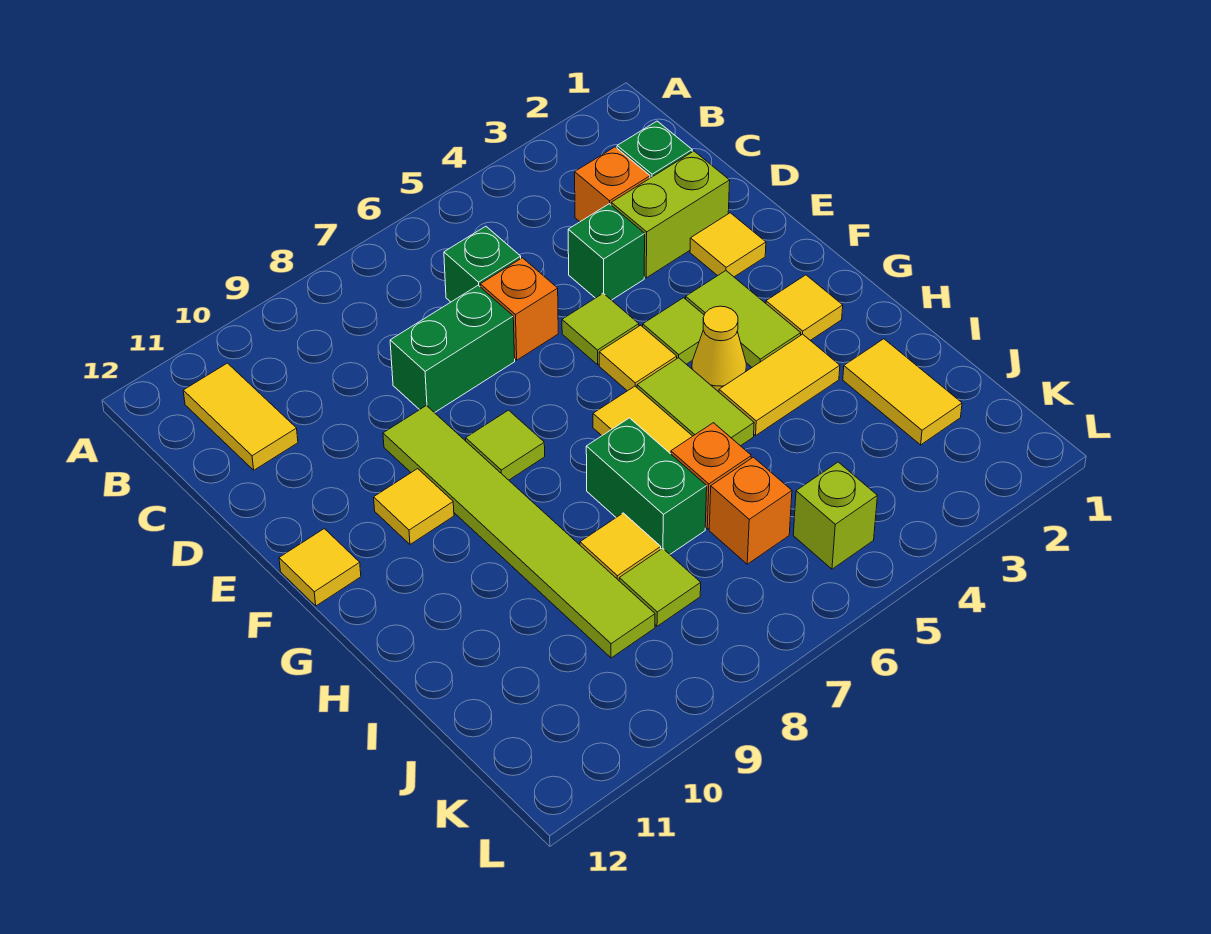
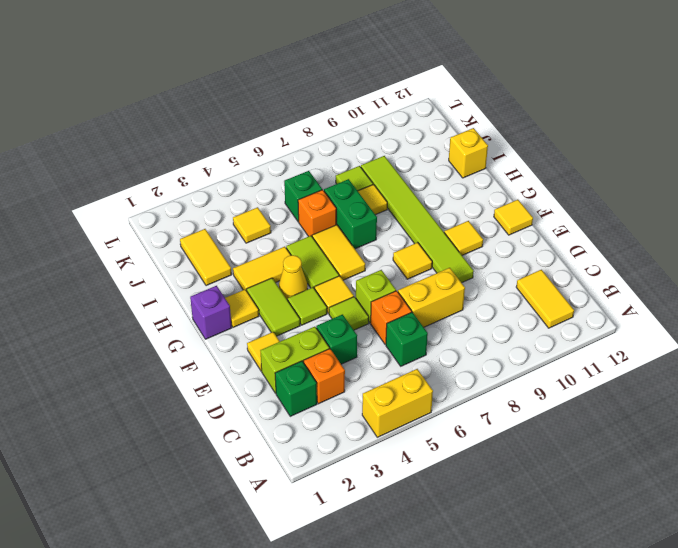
none -> yellow 1x2 brick [362,369,433,437]
green 1x2 brick [390,285,515,413] -> yellow 1x2 brick [398,268,465,327]
lime 1x1 tile [466,410,545,480] -> yellow 1x1 tile [393,242,432,279]
none -> purple 1x1 brick [190,286,232,339]
none -> yellow 1x1 brick [449,128,488,178]
none -> yellow 1x1 tile [233,207,271,243]
orange 1x1 brick [709,457,792,564] -> green 1x1 brick [284,171,322,222]
lime 1x1 brick [793,462,877,569] -> lime 1x1 brick moved to [356,270,396,323]

